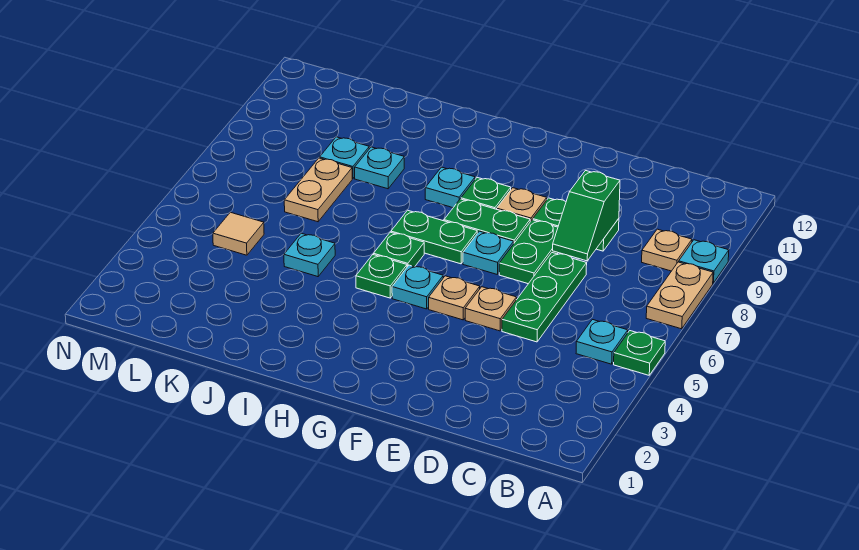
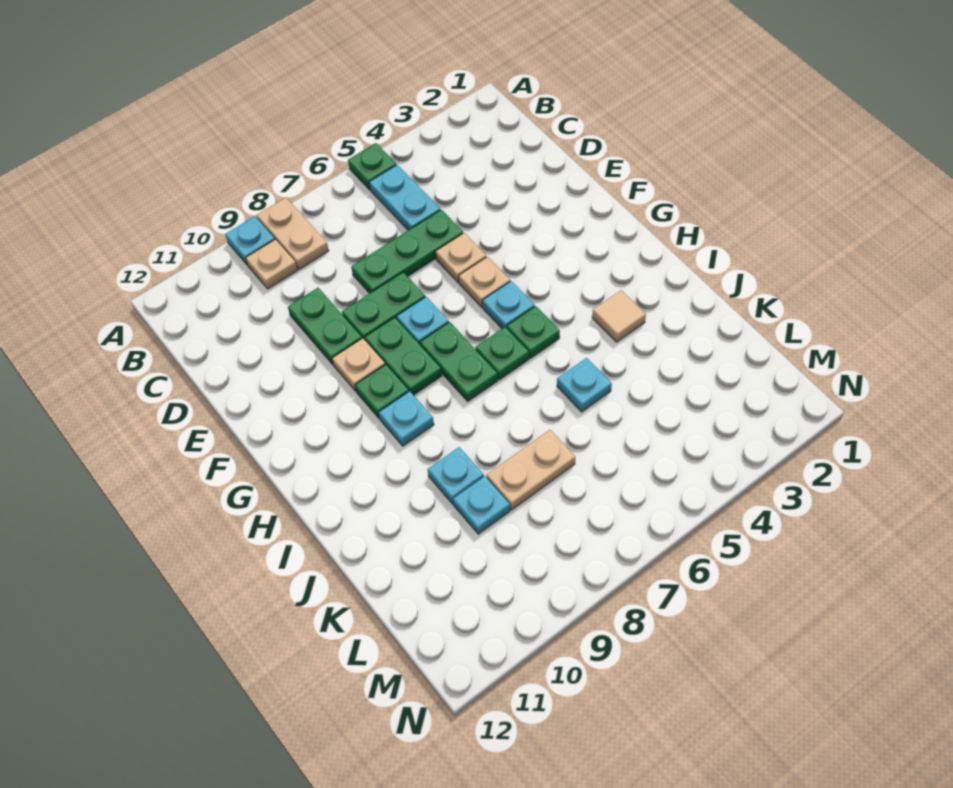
tan 1x2 plate [646,262,713,329] -> tan 1x2 plate turned to [257,198,329,269]
cyan 1x1 plate [576,320,628,364] -> cyan 1x2 plate [369,165,440,230]
green 1x2 slope [553,171,620,261] -> none
tan 1x1 tile [213,212,264,255] -> tan 1x1 tile moved to [592,290,646,342]

